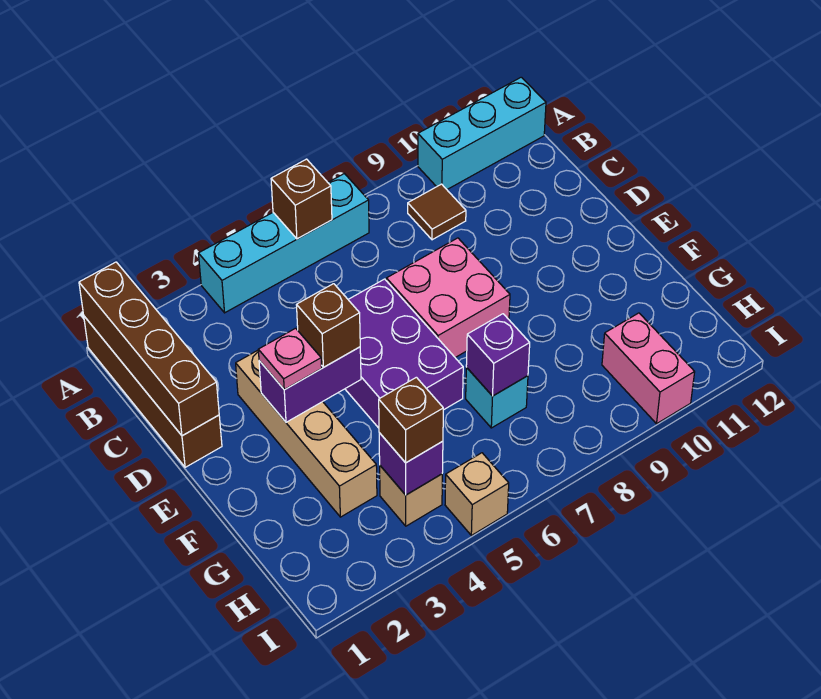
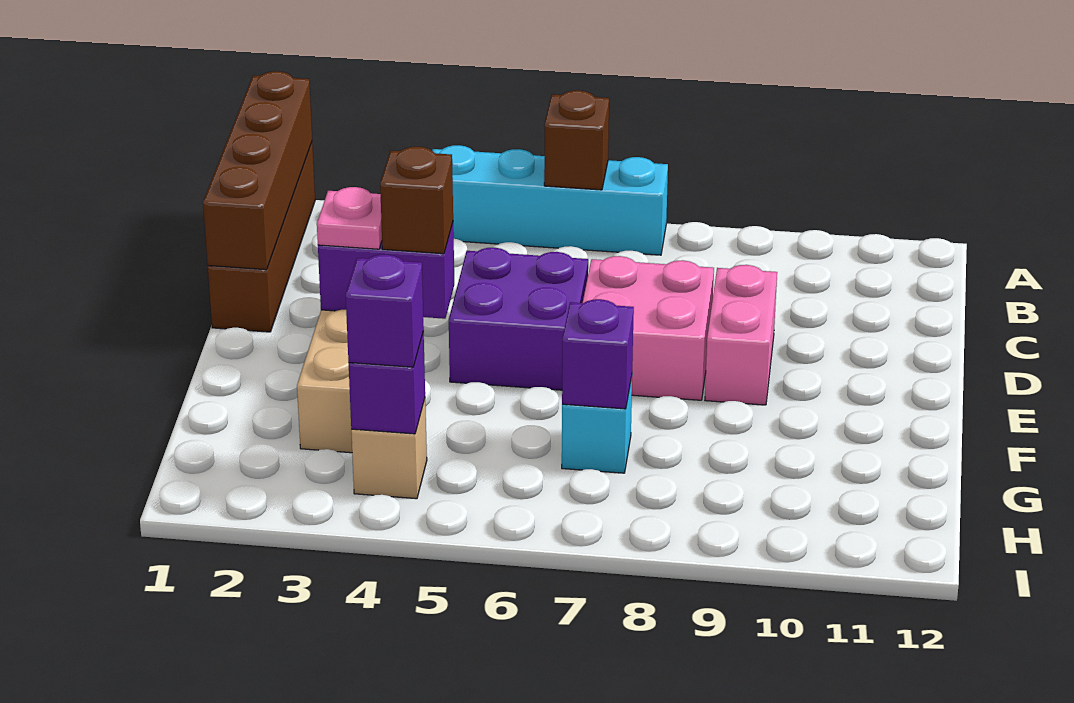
cyan 1x3 brick [418,77,546,189] -> none
brown 1x1 tile [408,184,466,240] -> none
purple 2x3 brick [345,279,463,428] -> purple 2x2 brick [449,248,588,390]
brown 1x1 brick [379,377,443,463] -> purple 1x1 brick [346,255,424,367]
pink 1x2 brick [602,313,695,424] -> pink 1x2 brick moved to [705,265,777,405]
tan 1x1 brick [445,453,509,535] -> none

